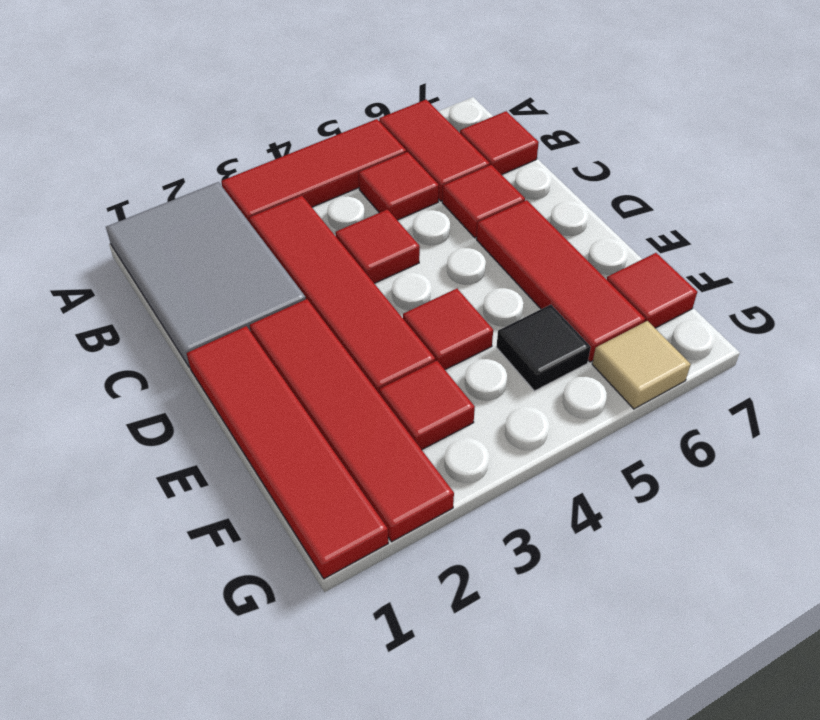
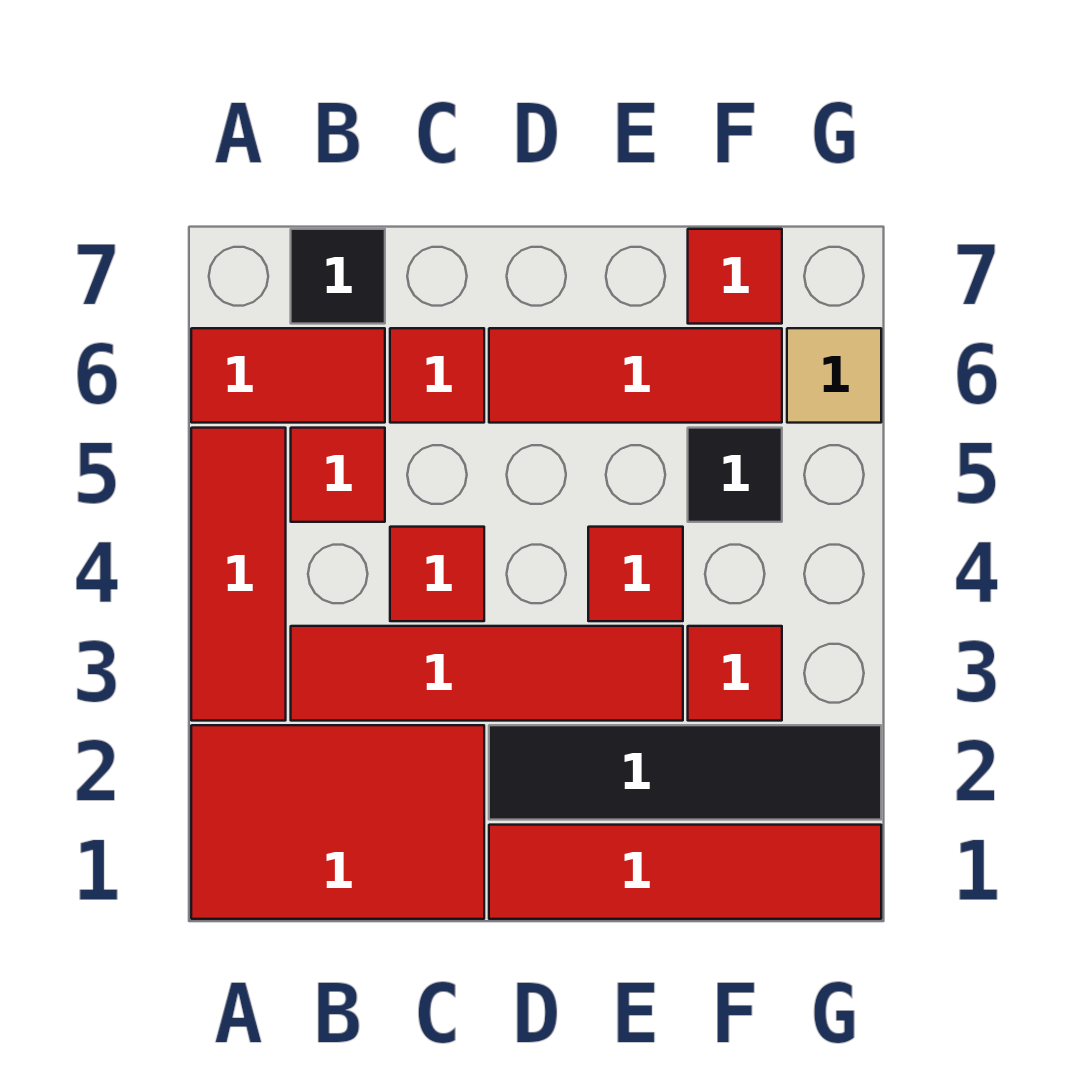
grey 2x3 tile [106,182,306,367] -> red 2x3 tile [191,725,484,919]
red 1x1 tile [460,111,539,175] -> black 1x1 tile [291,229,385,324]
red 1x4 tile [250,299,454,542] -> black 1x4 tile [489,725,881,820]

